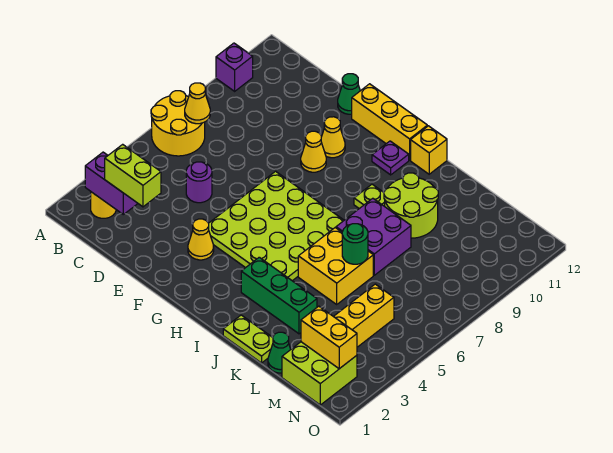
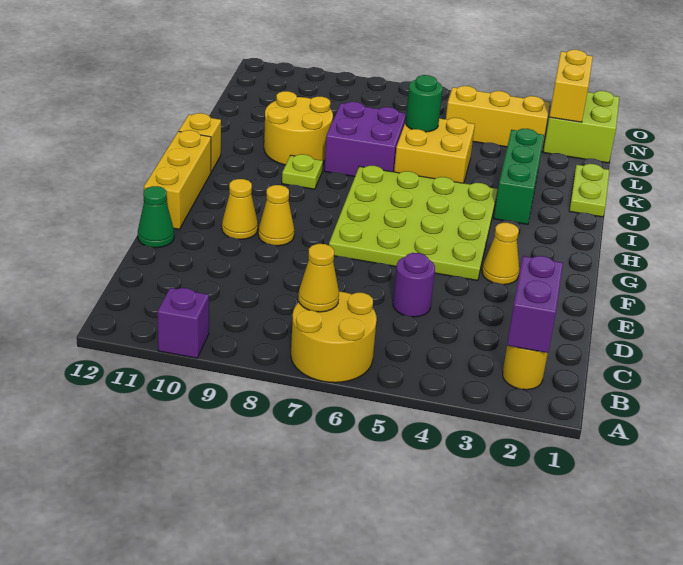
lime 1x2 brick [105,144,161,207] -> none
purple 1x1 plate [372,141,409,175] -> none
lime 2x2 round brick [384,173,438,238] -> yellow 2x2 round brick [264,91,333,165]
green 1x1 cone [268,332,291,373] -> none

